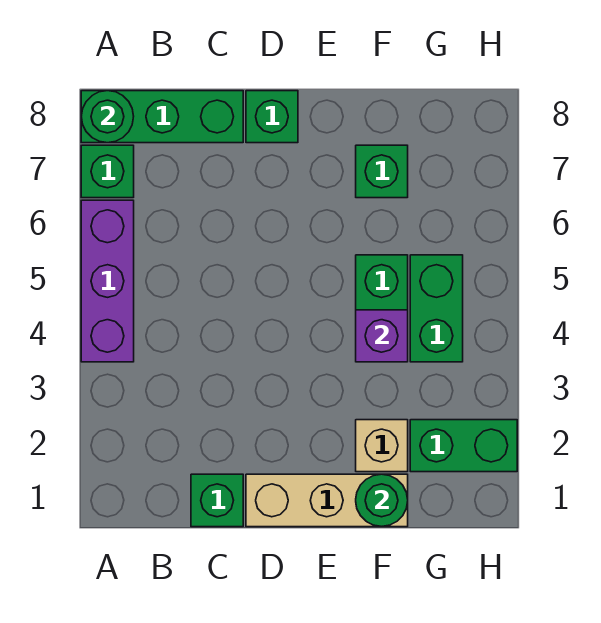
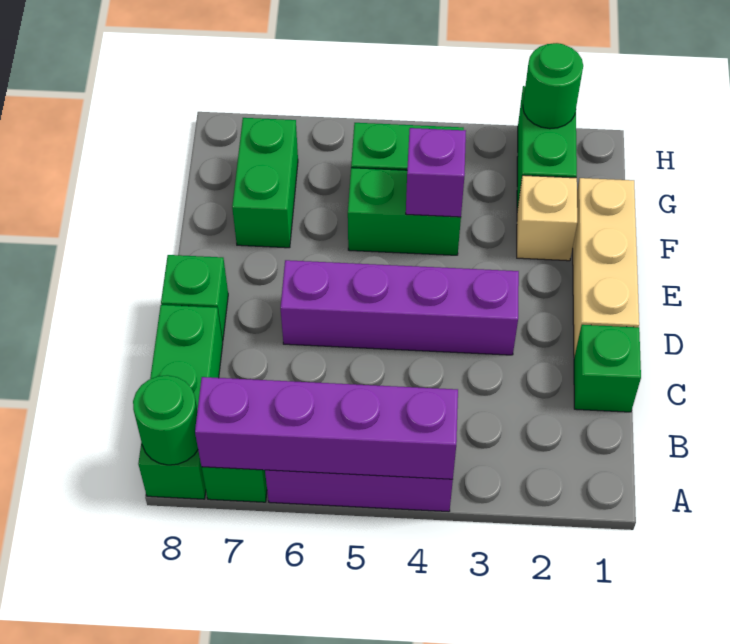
none -> purple 1x4 brick [195,377,458,480]
none -> purple 1x4 brick [281,260,519,355]
green 1x1 round brick [356,474,408,527] -> green 1x1 round brick moved to [523,43,583,129]
green 1x1 brick [356,145,408,198] -> green 1x2 brick [232,118,298,248]

